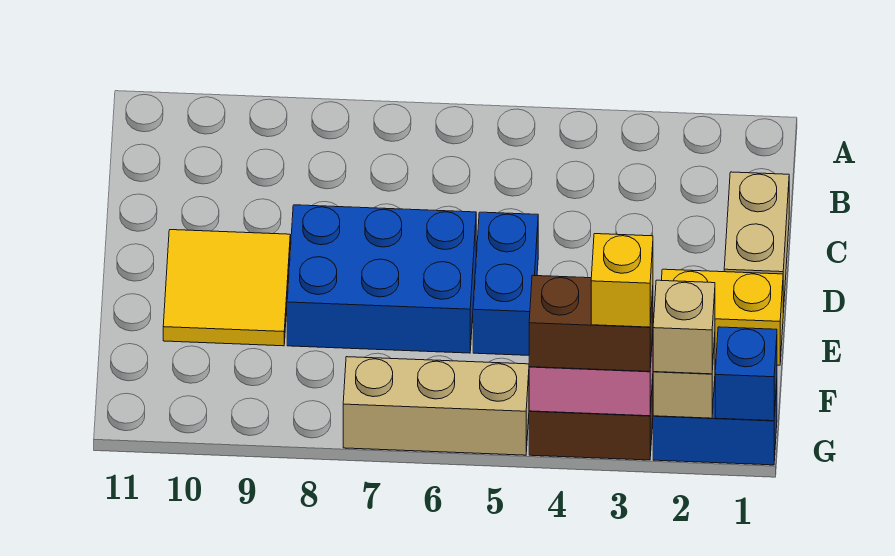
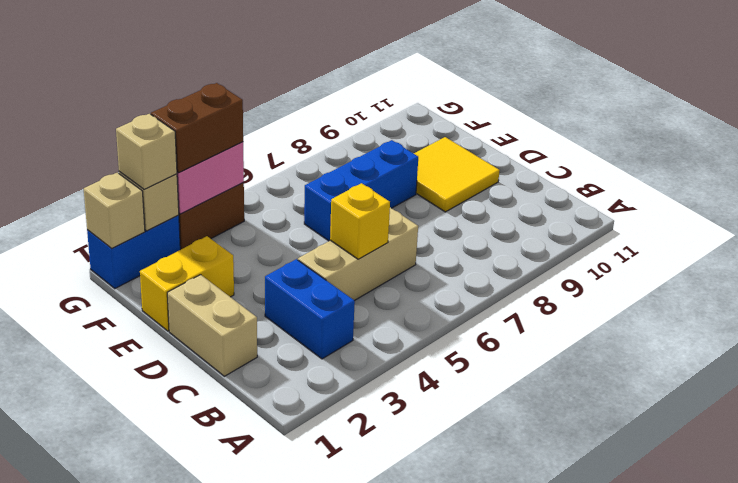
blue 1x2 brick [473,212,538,355] -> blue 1x2 brick moved to [265,259,355,359]
blue 2x3 brick [287,205,476,353] -> blue 1x3 brick [304,140,418,241]
blue 1x1 brick [715,327,777,421] -> tan 1x1 brick [84,173,145,248]
yellow 1x1 brick [591,234,653,327] -> yellow 1x1 brick moved to [330,183,390,259]
tan 1x3 brick [343,357,529,455] -> tan 1x3 brick moved to [298,208,418,301]

